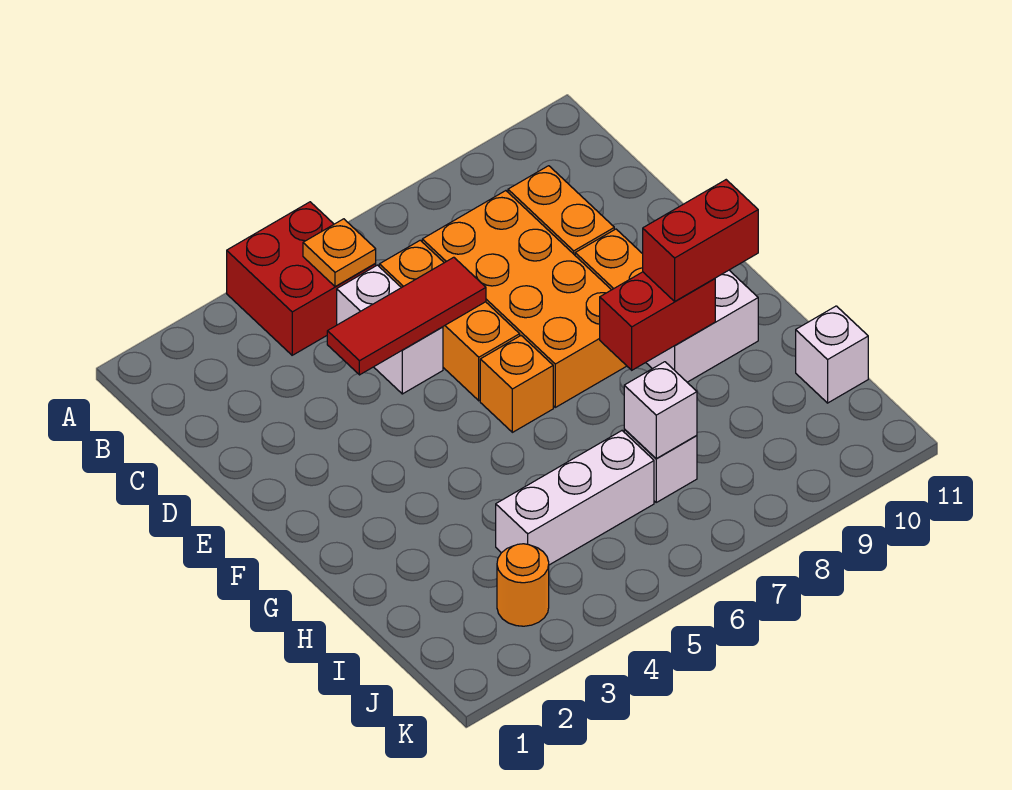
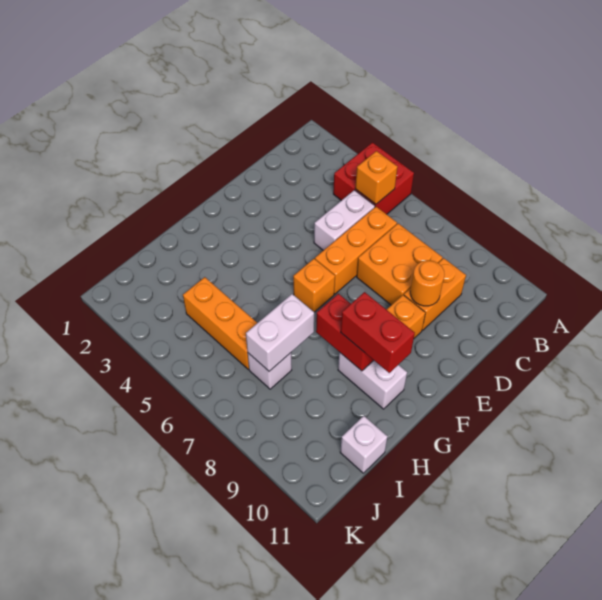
orange 1x1 plate [303,219,376,287] -> orange 1x1 brick [355,151,397,204]
orange 2x4 brick [422,191,626,407] -> orange 2x2 brick [357,223,442,305]
red 1x3 tile [327,257,486,375] -> none
white 1x3 brick [496,431,654,565] -> orange 1x3 brick [183,277,257,369]
white 1x1 brick [624,362,697,458] -> white 1x2 brick [246,294,314,371]
orange 1x1 round brick [497,544,549,626] -> orange 1x1 round brick moved to [410,260,445,306]

